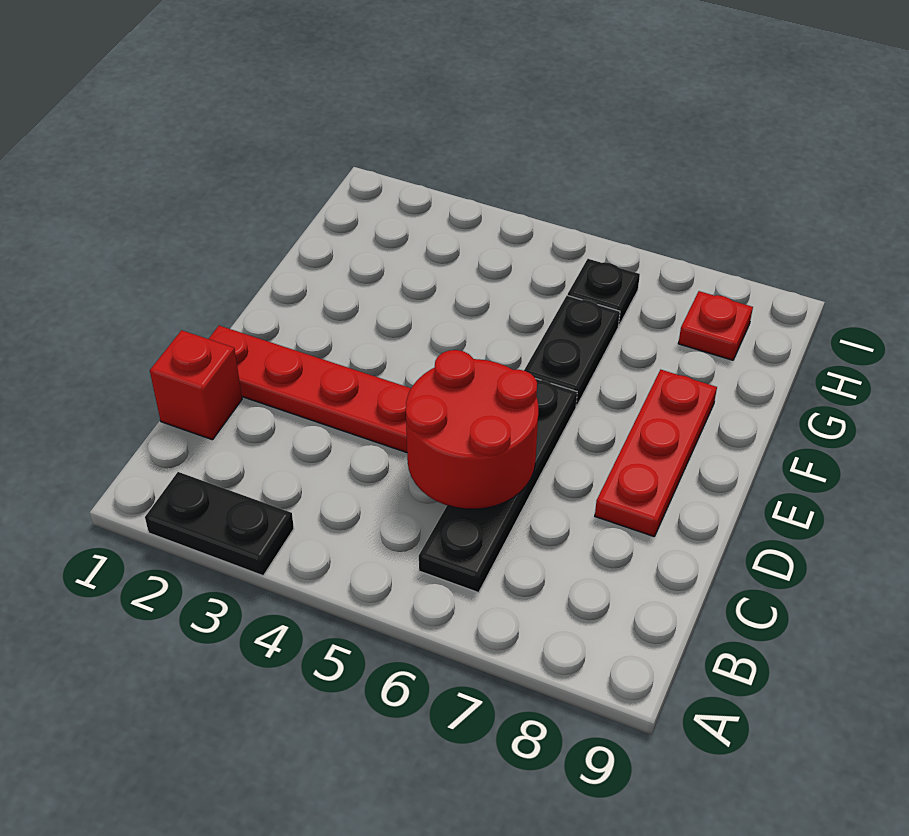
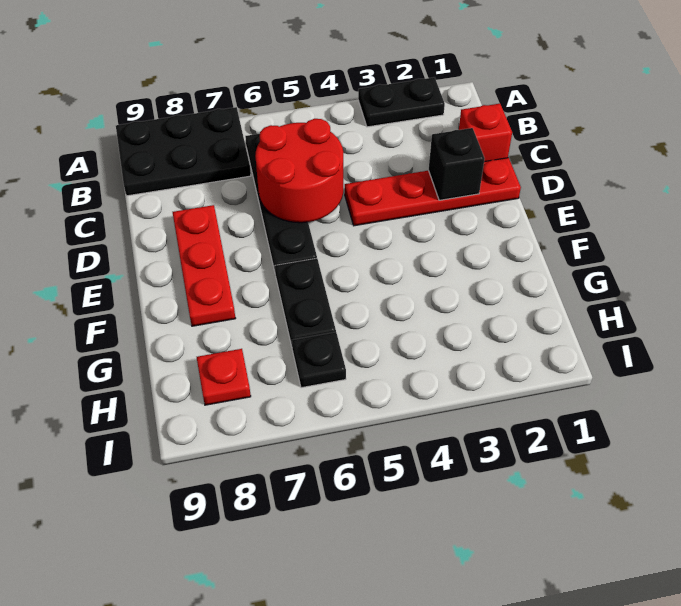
none -> black 2x3 plate [116,107,251,196]
none -> black 1x1 brick [429,128,485,200]

